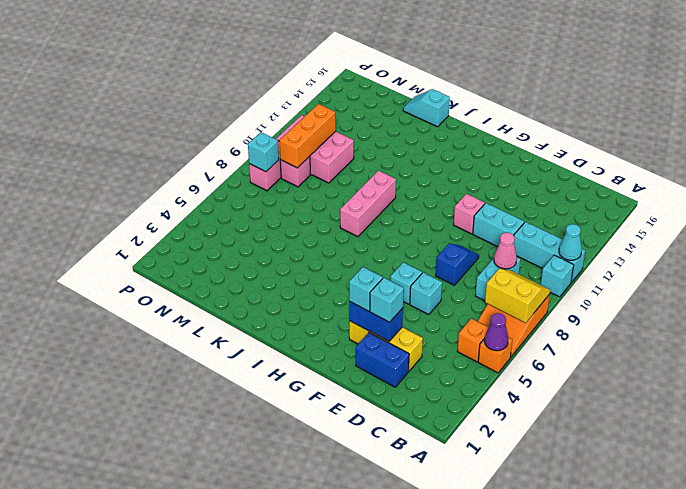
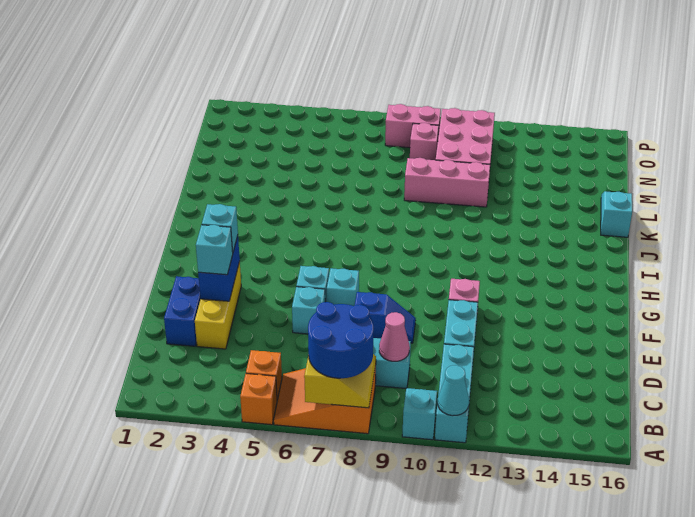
purple 1x1 cone [484,313,508,351] -> none
none -> blue 2x2 round brick [308,302,373,378]
pink 1x3 brick [340,171,396,237] -> pink 1x3 brick moved to [404,158,490,207]
orange 1x3 brick [279,104,336,168] -> none
cyan 1x1 brick [248,132,279,172] -> cyan 1x1 brick moved to [327,268,359,306]

